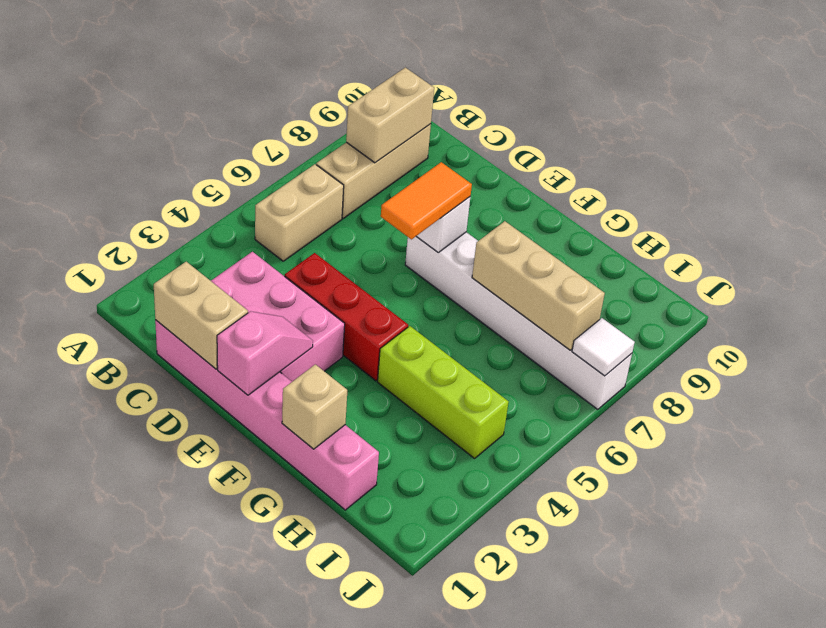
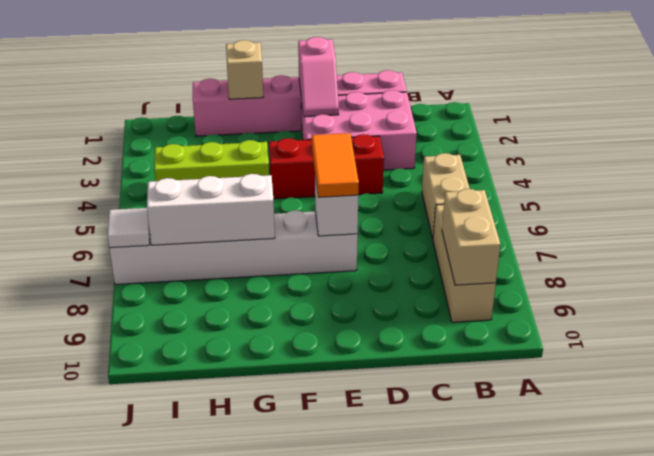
tan 1x2 brick [154,262,248,369] -> none
tan 1x3 brick [472,221,605,350] -> white 1x3 brick [147,174,275,245]

